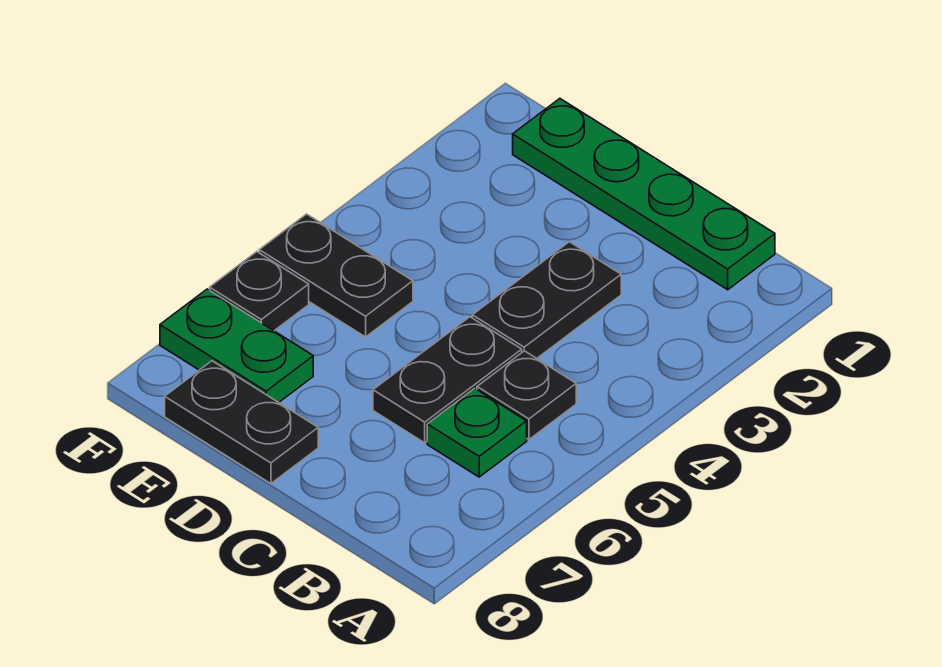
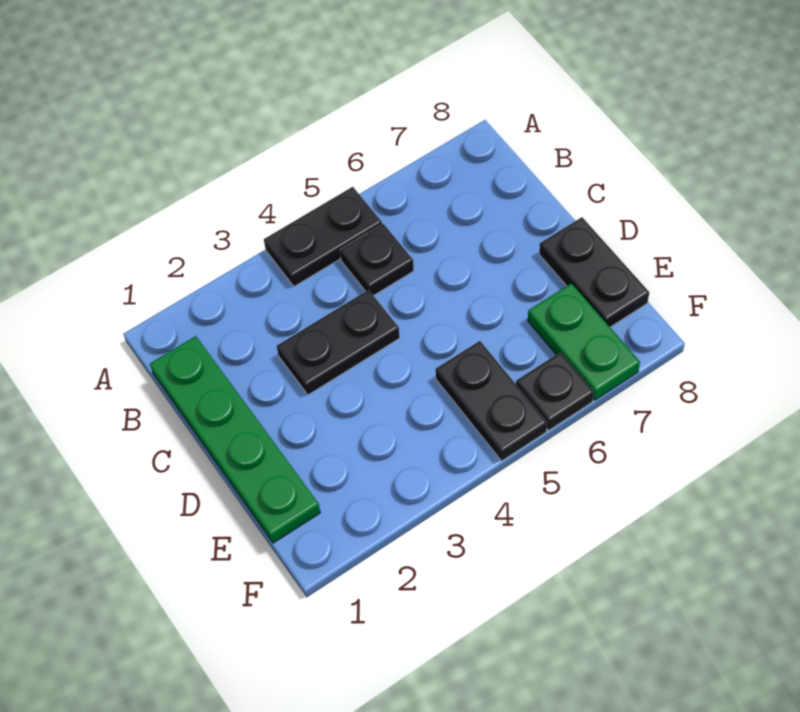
green 1x1 plate [427,388,527,477] -> none
black 1x2 plate [373,317,522,443] -> black 1x2 plate moved to [264,187,382,286]

